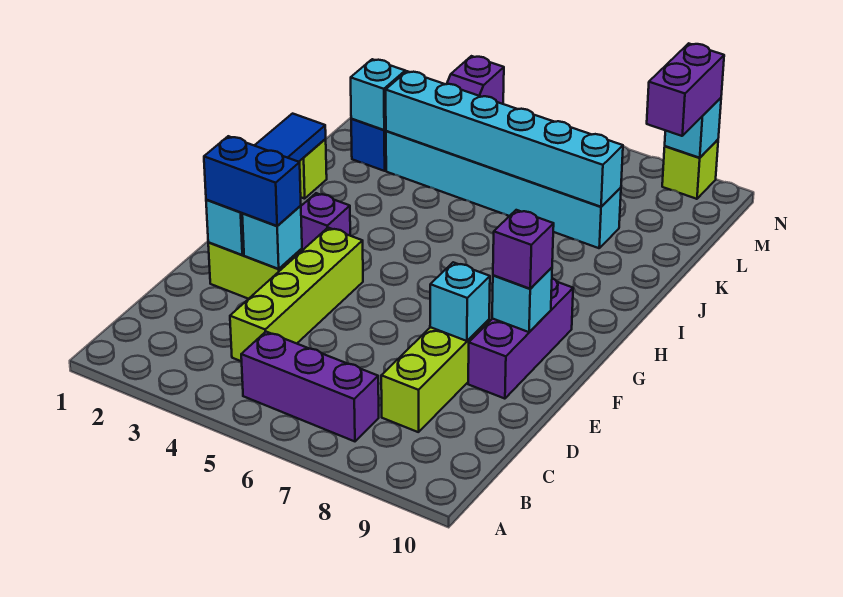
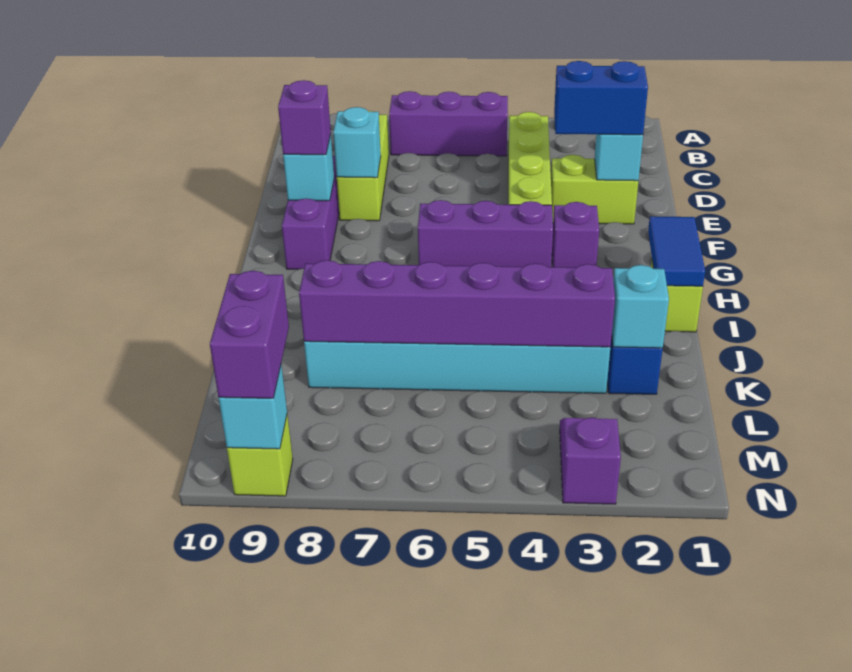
cyan 1x1 brick [242,206,302,269] -> none
none -> purple 1x3 brick [418,200,553,267]
cyan 1x6 brick [386,71,623,207] -> purple 1x6 brick [299,260,615,347]

